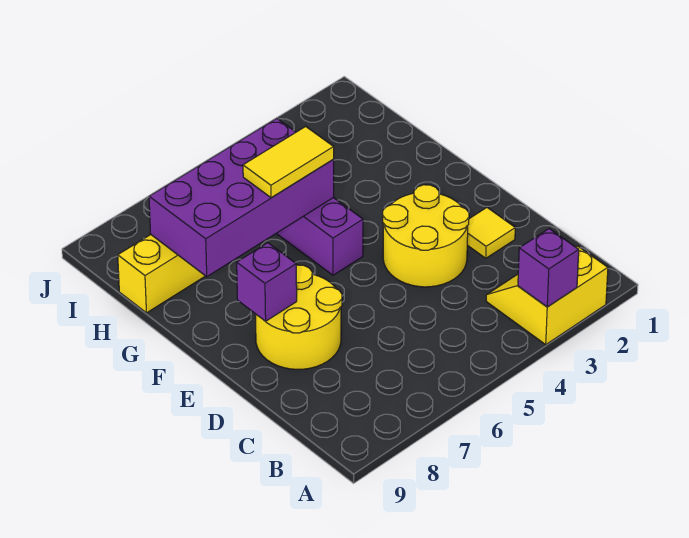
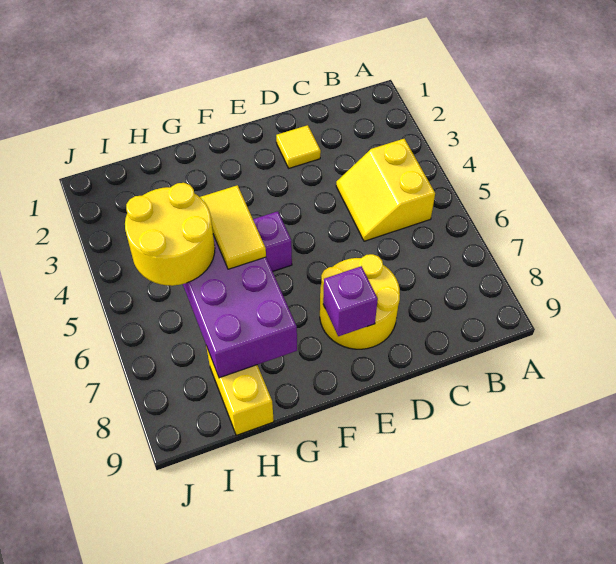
yellow 2x2 slope [486,246,608,345] -> yellow 2x2 slope moved to [336,139,435,241]
purple 1x1 brick [518,229,579,307] -> none
yellow 2x2 round brick [383,185,469,287] -> yellow 2x2 round brick moved to [125,183,215,286]

